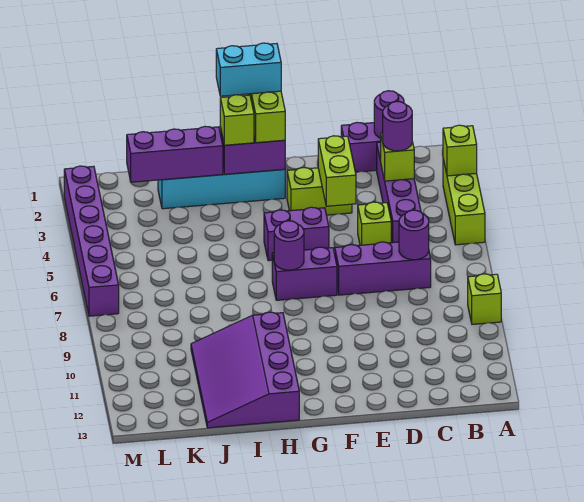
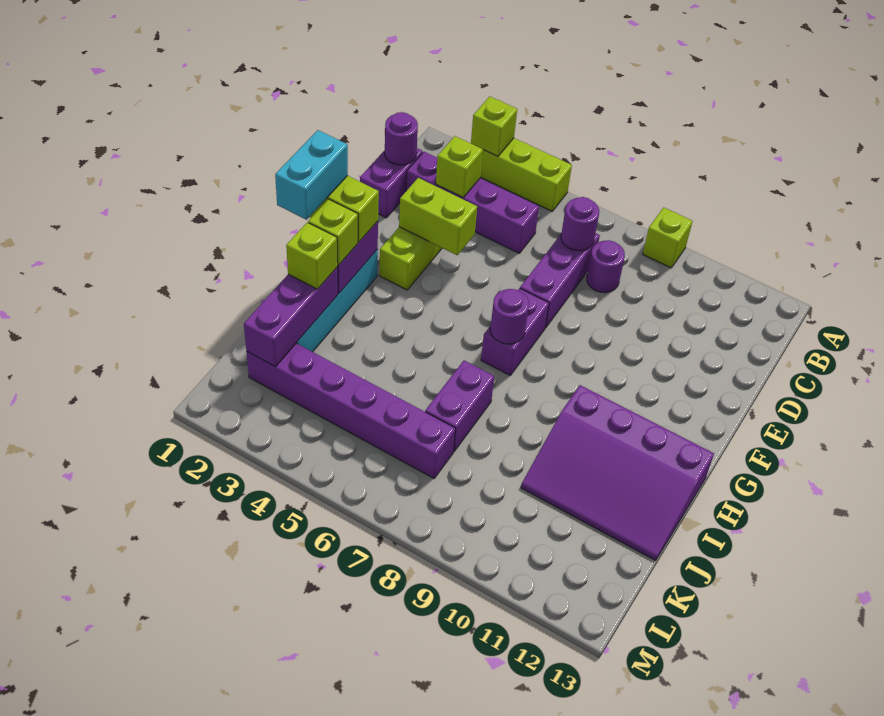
purple 1x1 round brick [383,101,412,151] -> purple 1x1 round brick moved to [587,240,625,293]
lime 1x1 brick [358,202,391,245] -> lime 1x1 brick moved to [286,222,338,289]
purple 1x2 brick [264,207,329,261] -> purple 1x2 brick moved to [425,360,494,452]
purple 1x6 brick [64,166,119,316] -> purple 1x6 brick moved to [246,343,455,478]

